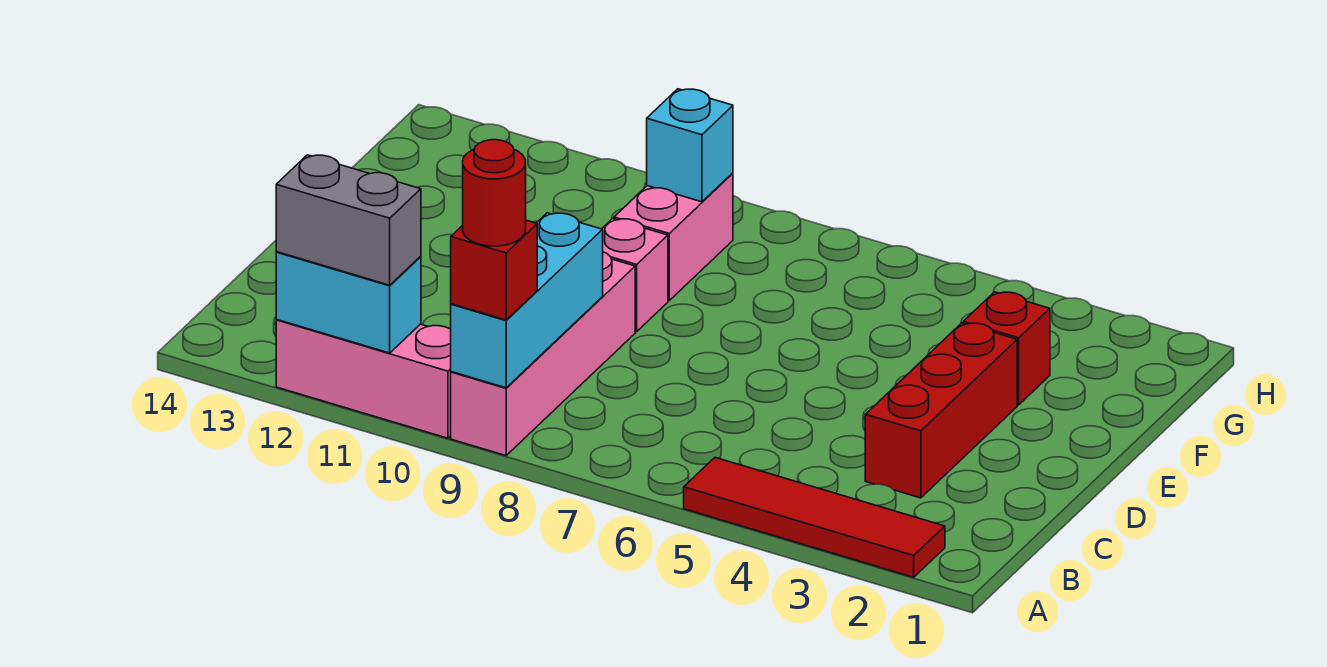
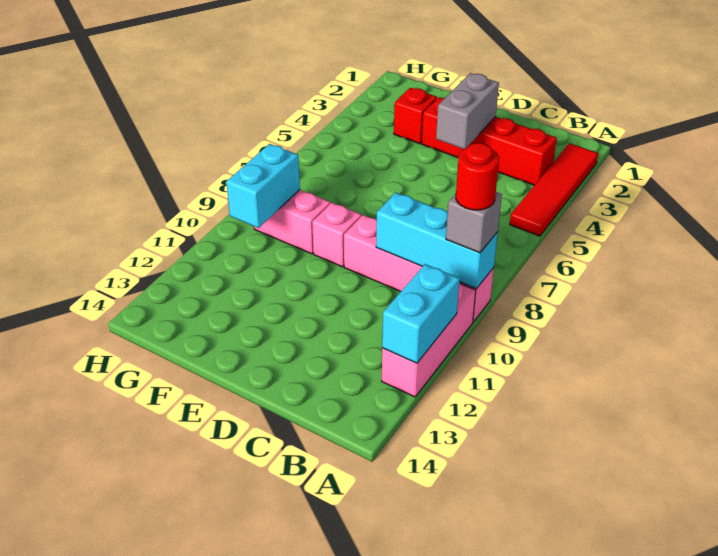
red 1x1 brick [451,220,537,320] -> grey 1x1 brick [446,192,502,253]
grey 1x2 brick [276,155,421,285] -> grey 1x2 brick moved to [436,73,499,149]
red 1x3 brick [865,323,1017,498] -> red 1x4 brick [422,97,557,185]
cyan 1x1 brick [647,89,733,202] -> cyan 1x2 brick [226,144,300,228]

